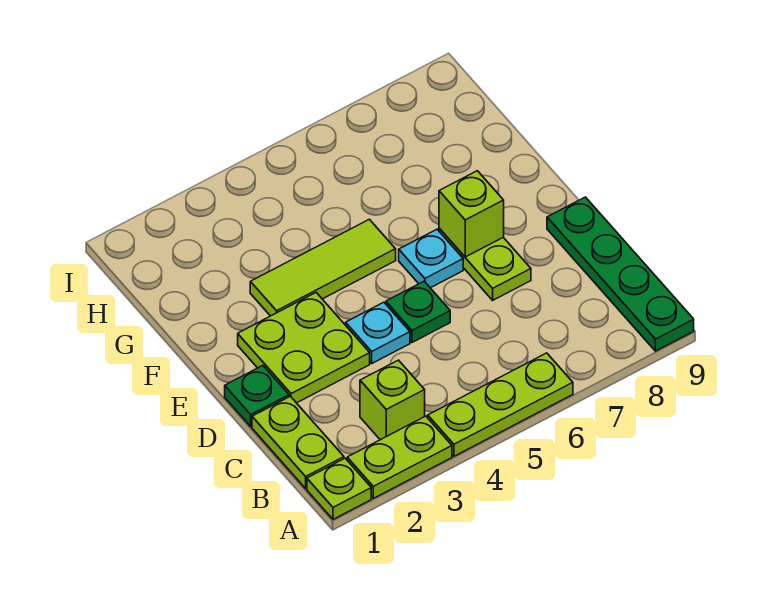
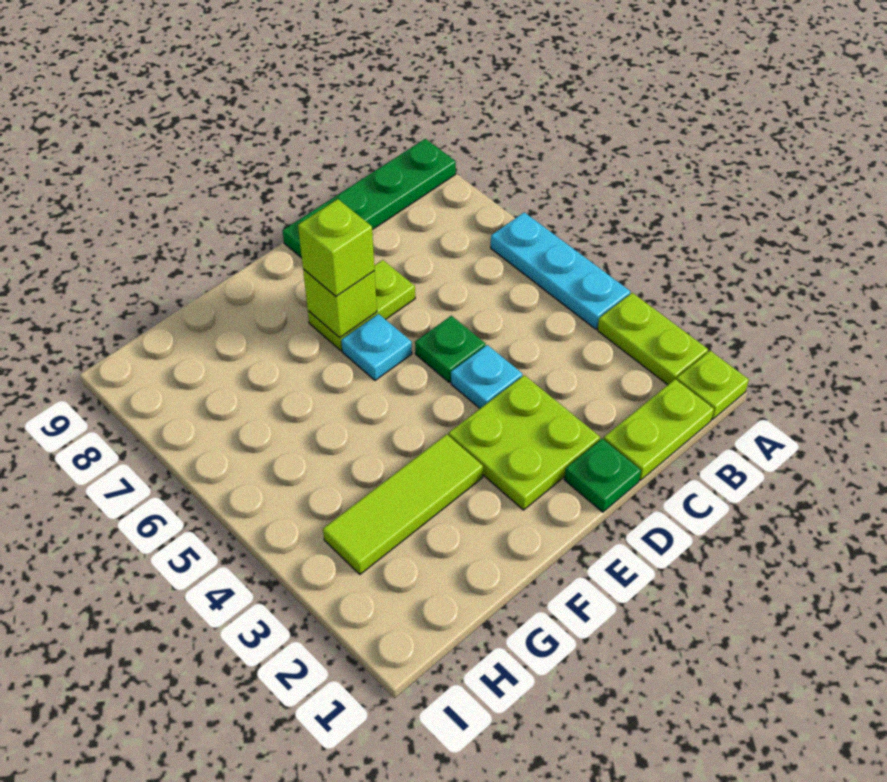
lime 1x3 plate [428,353,573,456] -> cyan 1x3 plate [491,212,630,329]
lime 1x1 brick [360,360,425,440] -> lime 1x1 brick moved to [298,199,374,296]
lime 1x3 tile [250,219,396,316] -> lime 1x3 tile turned to [323,434,483,574]

